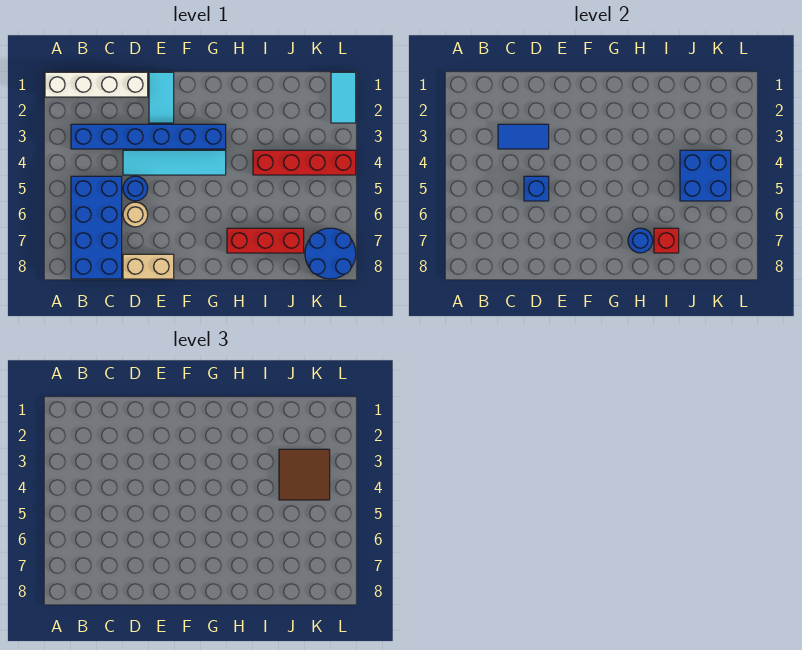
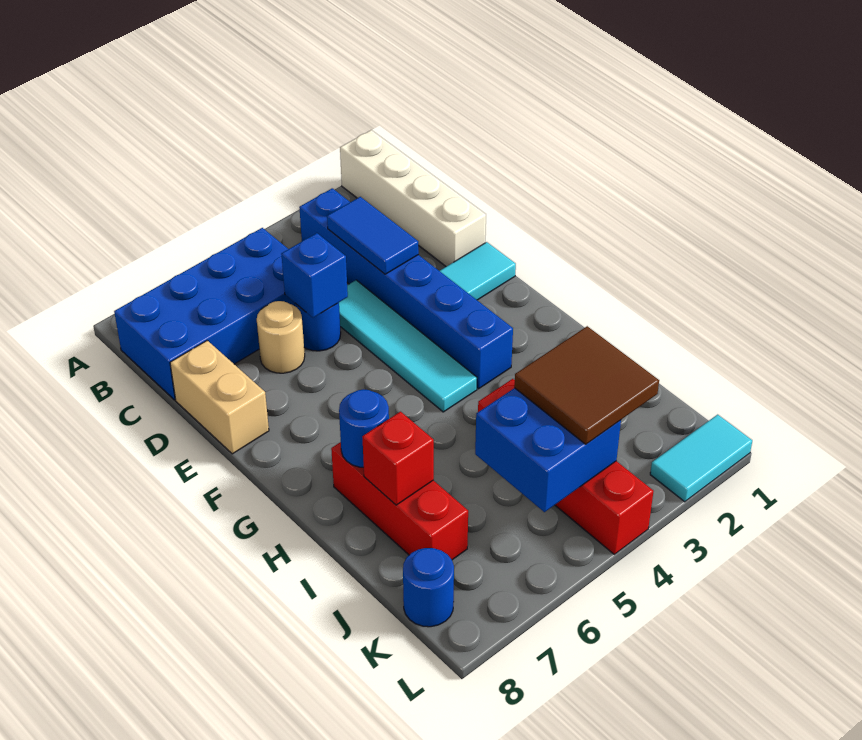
blue 2x2 round brick [305,228,356,279] -> blue 1x1 round brick [403,548,454,627]

